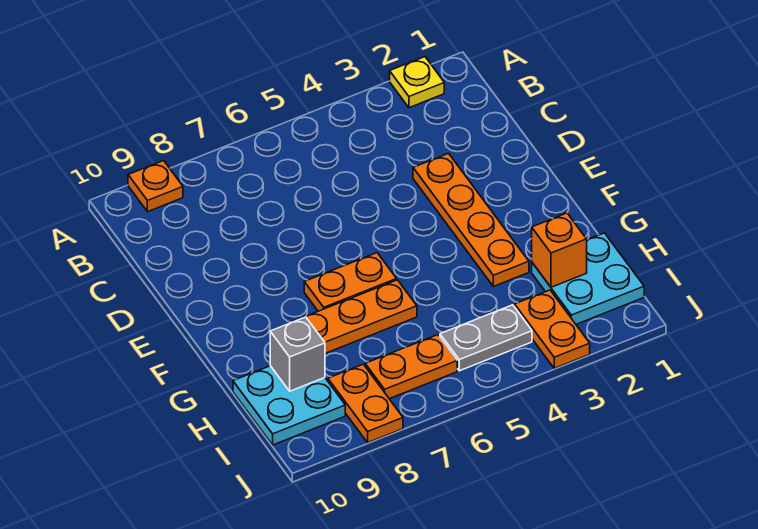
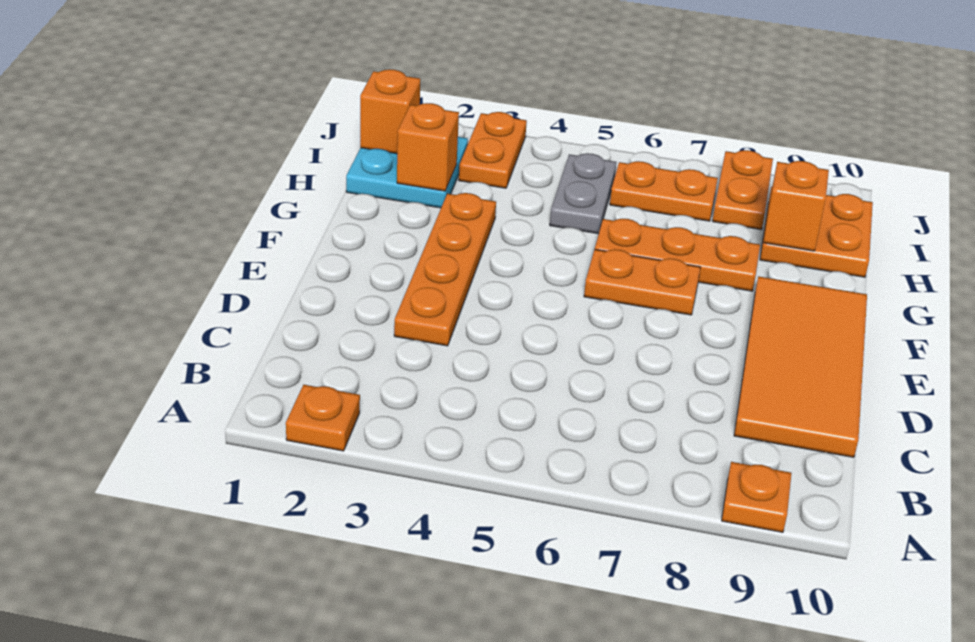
yellow 1x1 plate [390,57,444,108] -> orange 1x1 plate [286,385,360,451]
none -> orange 2x4 tile [734,276,867,457]
cyan 2x2 plate [233,366,345,445] -> orange 2x2 plate [760,187,873,277]
grey 1x1 brick [270,317,325,391] -> orange 1x1 brick [763,161,829,251]
none -> orange 1x1 brick [360,69,420,154]
grey 1x2 plate [440,305,532,371] -> grey 1x2 plate turned to [550,153,616,234]

